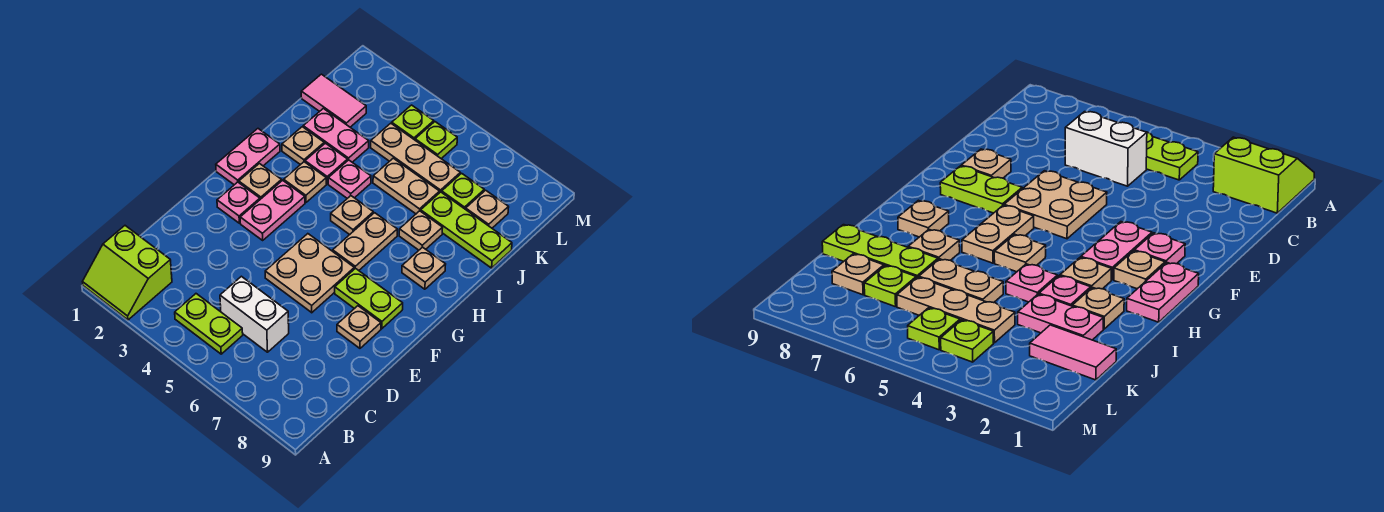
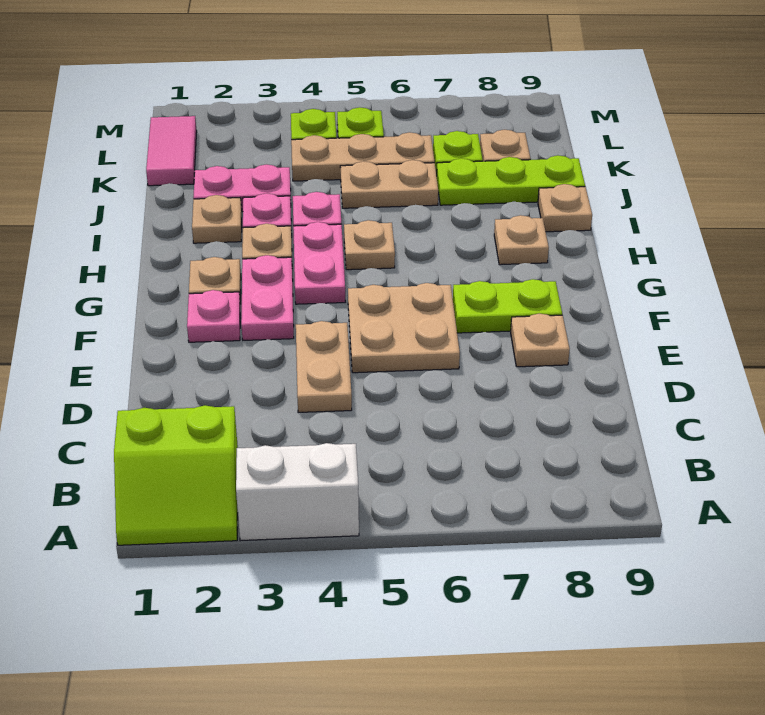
lime 1x2 plate [175,294,243,354] -> none
white 1x2 brick [220,276,289,352] -> white 1x2 brick moved to [236,443,359,541]
pink 1x2 plate [216,129,280,185] -> pink 1x2 plate moved to [293,222,345,304]
tan 1x2 plate [333,213,397,270] -> tan 1x2 plate moved to [296,321,352,413]
tan 1x1 plate [399,211,443,250] -> tan 1x1 plate moved to [538,184,592,232]
pink 1x2 tile [301,74,366,127] -> pink 1x2 tile turned to [146,116,197,186]

